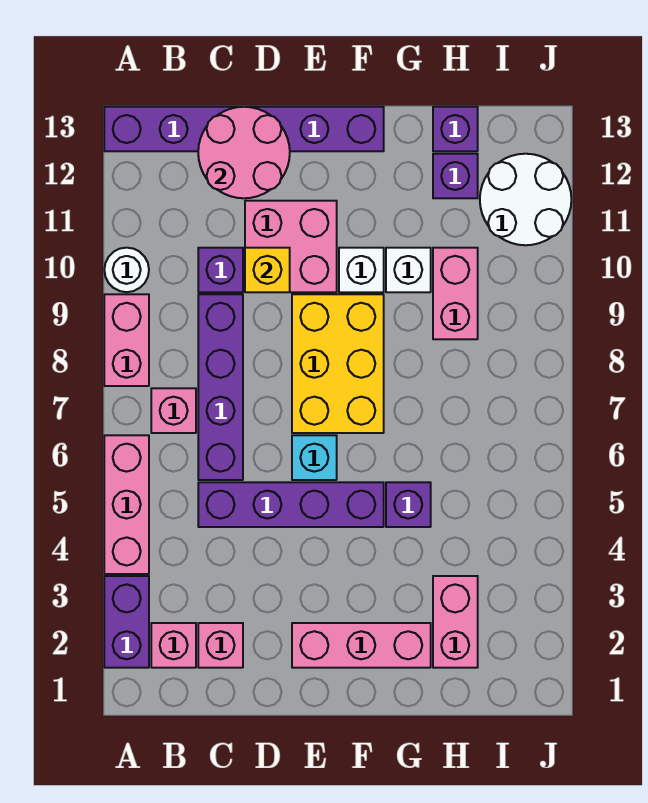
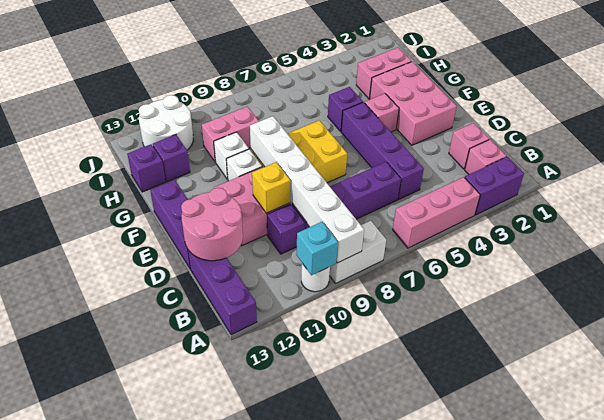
pink 1x2 brick [104,294,149,386] -> white 1x2 brick [330,221,386,283]
none -> white 1x6 brick [250,116,364,263]
pink 1x1 brick [151,388,196,433] -> pink 1x1 brick moved to [365,94,399,132]
pink 1x3 brick [292,623,431,668] -> pink 2x3 brick [370,62,457,145]
cyan 1x1 brick [292,435,337,480] -> cyan 1x1 brick moved to [296,222,338,275]

